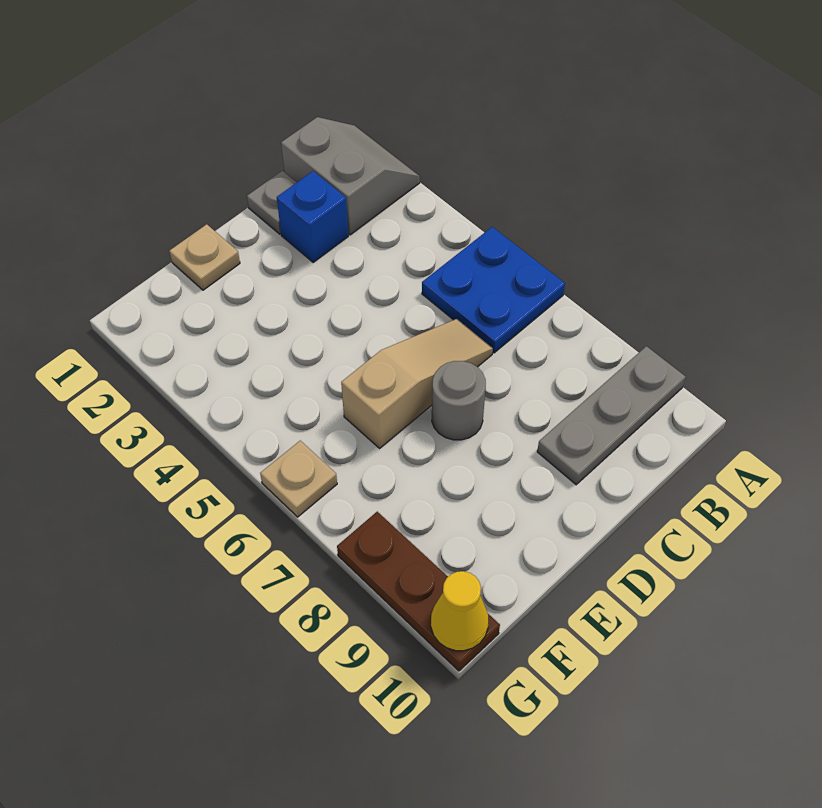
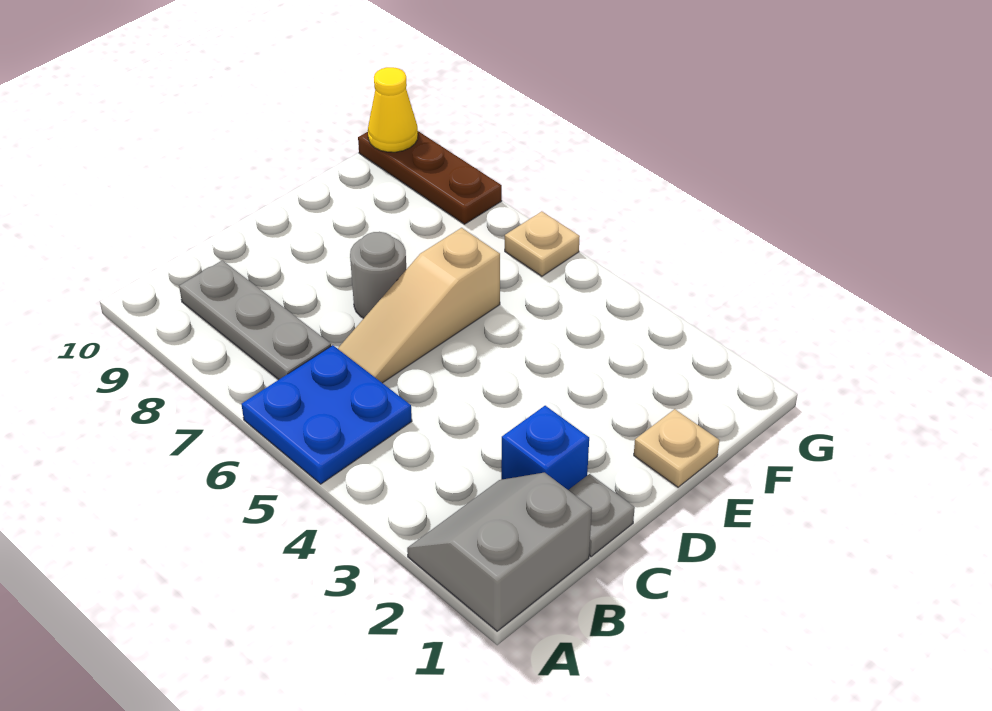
grey 2x2 slope [281,117,420,235] -> grey 2x2 slope turned to [407,473,592,631]
grey 1x3 plate [537,346,686,485] -> grey 1x3 plate turned to [179,260,331,380]

